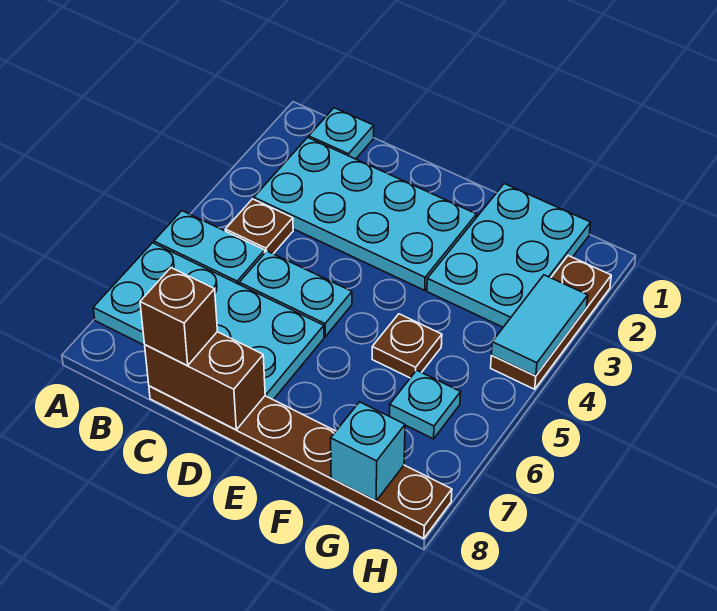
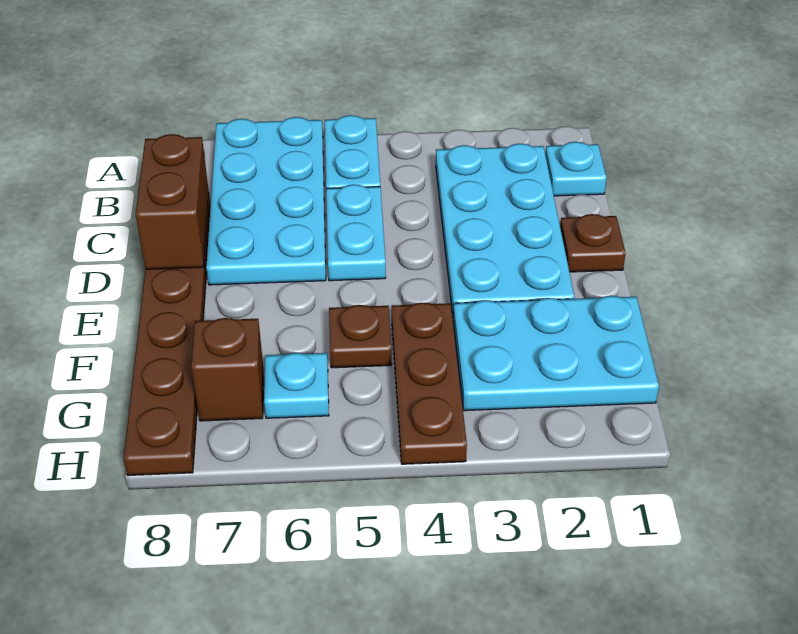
brown 1x1 plate [225,199,293,254] -> brown 1x1 plate moved to [560,214,626,272]
brown 1x1 brick [140,268,218,366] -> brown 1x1 brick moved to [191,318,264,421]
cyan 1x1 brick [331,402,405,501] -> none
brown 1x3 plate [491,256,611,389] -> brown 1x3 plate turned to [392,303,467,464]
cyan 1x2 tile [491,275,588,376] -> none

